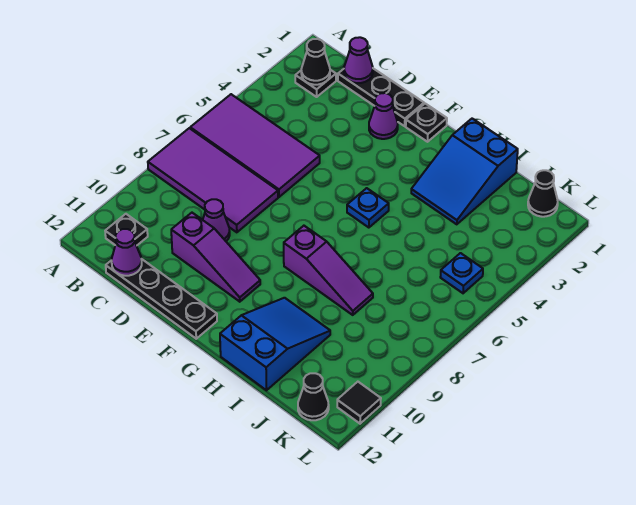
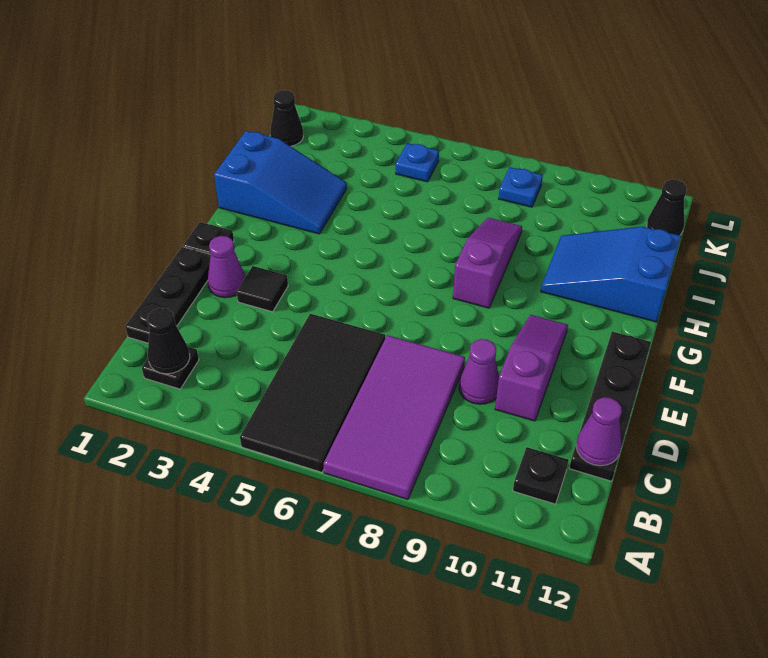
purple 2x4 tile [190,94,320,197] -> black 2x4 tile [240,314,385,472]
purple 1x1 cone [344,37,373,83] -> none
blue 1x1 plate [347,188,389,228] -> blue 1x1 plate moved to [499,167,543,207]
black 1x1 tile [337,382,381,424] -> black 1x1 tile moved to [236,266,288,312]

